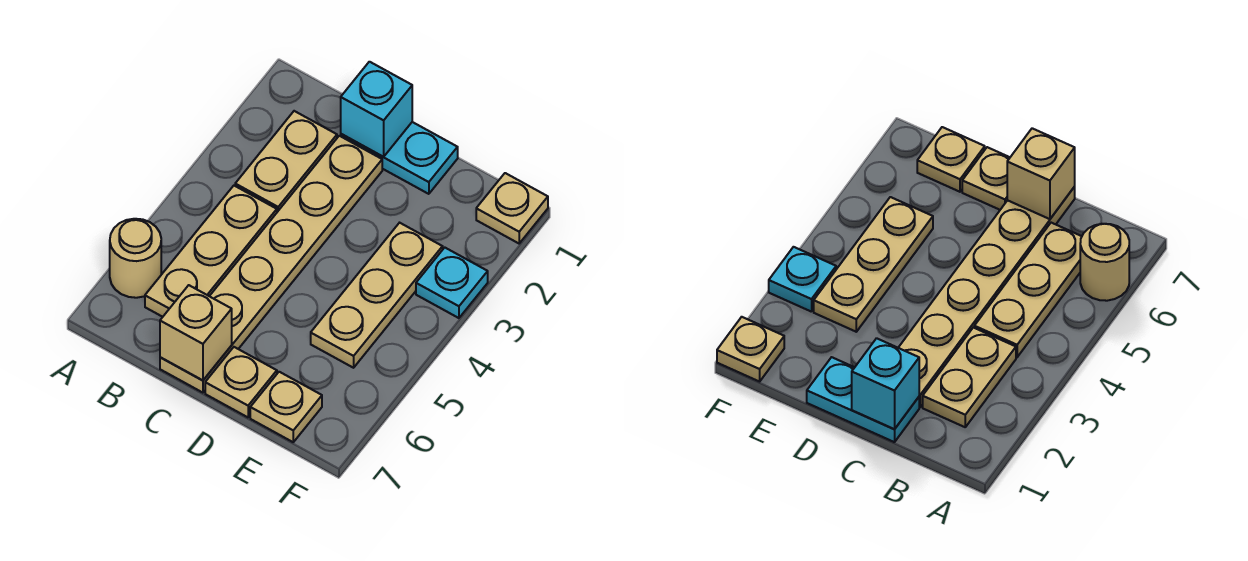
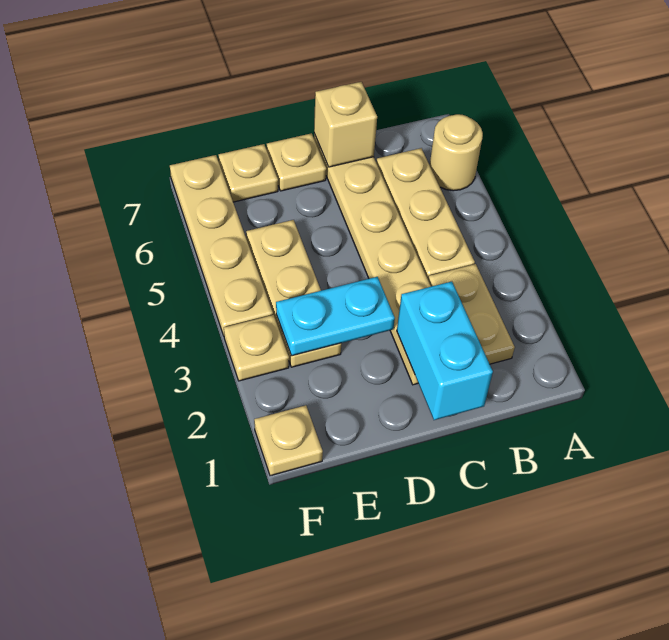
cyan 1x2 plate [341,122,458,194] -> cyan 1x2 plate moved to [276,277,395,356]
cyan 1x1 brick [341,62,412,157] -> cyan 1x2 brick [397,281,493,420]
cyan 1x1 plate [416,248,488,318] -> tan 1x1 plate [224,315,289,381]
none -> tan 1x4 plate [170,155,273,336]

